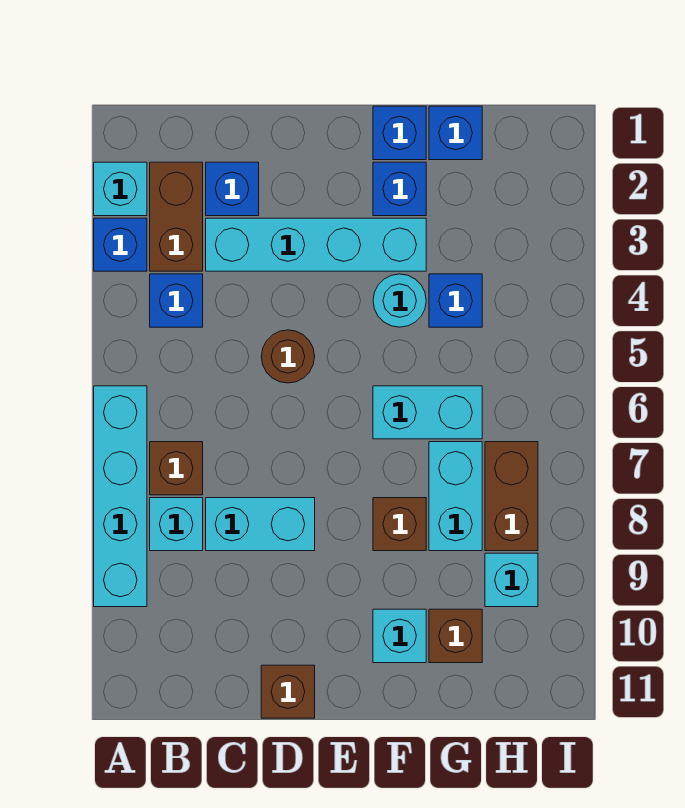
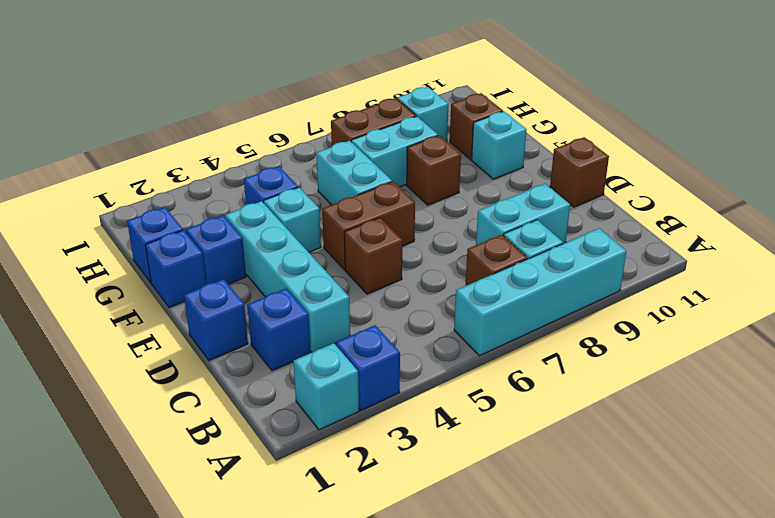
brown 1x2 brick [150,162,203,271] -> brown 1x2 brick moved to [322,182,415,270]
blue 1x1 brick [150,274,203,327] -> blue 1x1 brick moved to [184,279,248,360]
cyan 1x2 brick [206,498,315,551] -> cyan 1x2 brick turned to [476,184,570,245]
brown 1x1 round brick [261,330,315,383] -> brown 1x1 brick [344,218,402,294]
cyan 1x1 round brick [373,274,426,327] -> cyan 1x1 brick [264,187,321,252]

